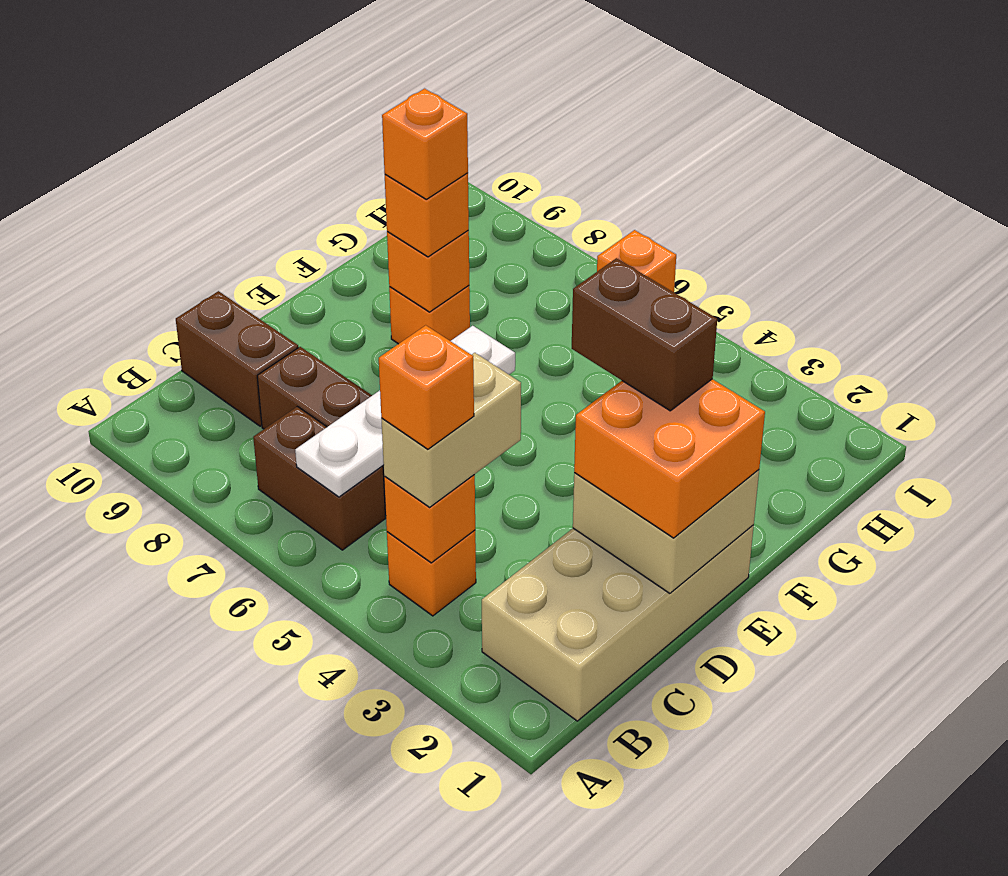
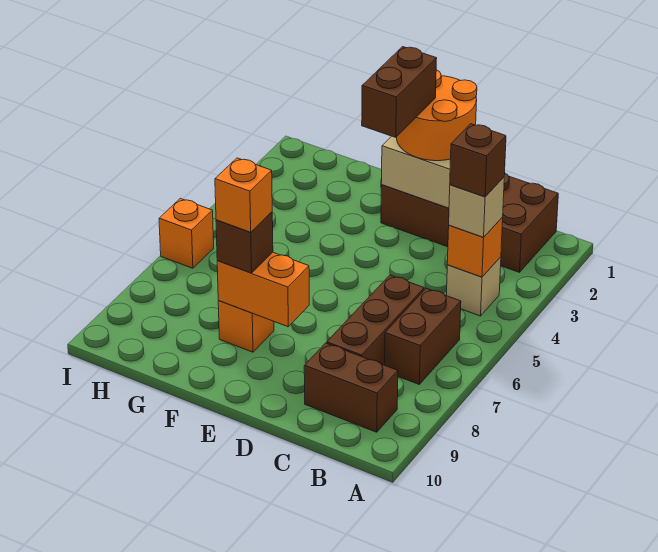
tan 2x4 brick [482,525,754,721] -> brown 2x4 brick [381,173,558,272]
orange 1x1 brick [387,530,476,616] -> tan 1x1 brick [447,257,501,316]
tan 1x2 brick [381,353,521,507] -> tan 1x1 brick [449,177,504,237]
orange 1x1 brick [379,325,474,449] -> brown 1x1 brick [450,124,506,197]
white 1x4 plate [295,326,515,497] -> none
brown 1x2 brick [176,291,298,426] -> brown 1x2 brick turned to [304,343,398,432]
orange 2x2 brick [574,379,765,538] -> orange 2x2 round brick [397,70,477,161]
orange 1x1 brick [387,231,469,312] -> orange 1x2 brick [217,252,309,327]
orange 1x1 brick [385,173,469,257] -> brown 1x1 brick [216,212,273,273]

